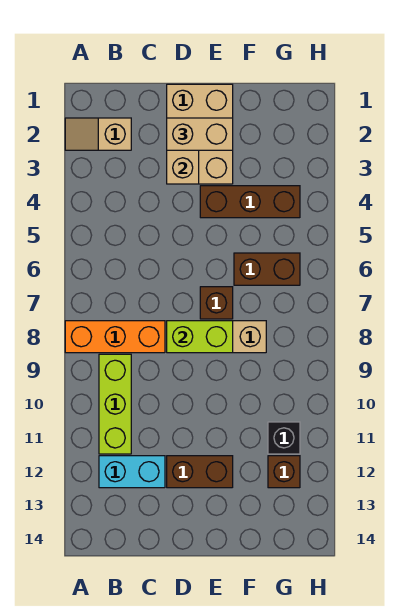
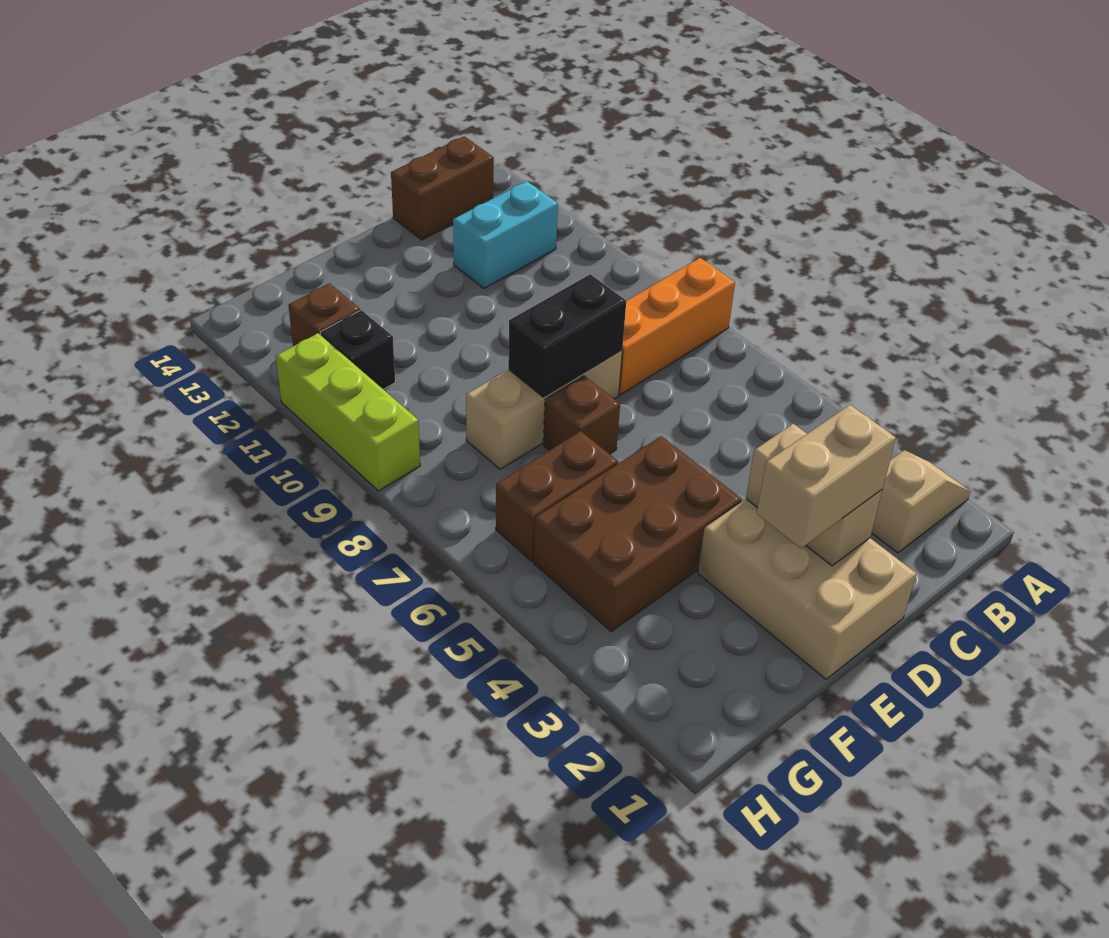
lime 1x3 brick [99,354,131,454] -> lime 1x3 brick moved to [276,333,420,491]
lime 1x2 brick [167,321,233,353] -> black 1x2 brick [508,274,626,397]
brown 1x2 brick [167,456,233,488] -> brown 1x2 brick moved to [391,136,494,240]
brown 1x3 brick [200,186,300,218] -> brown 2x3 brick [534,436,742,632]

